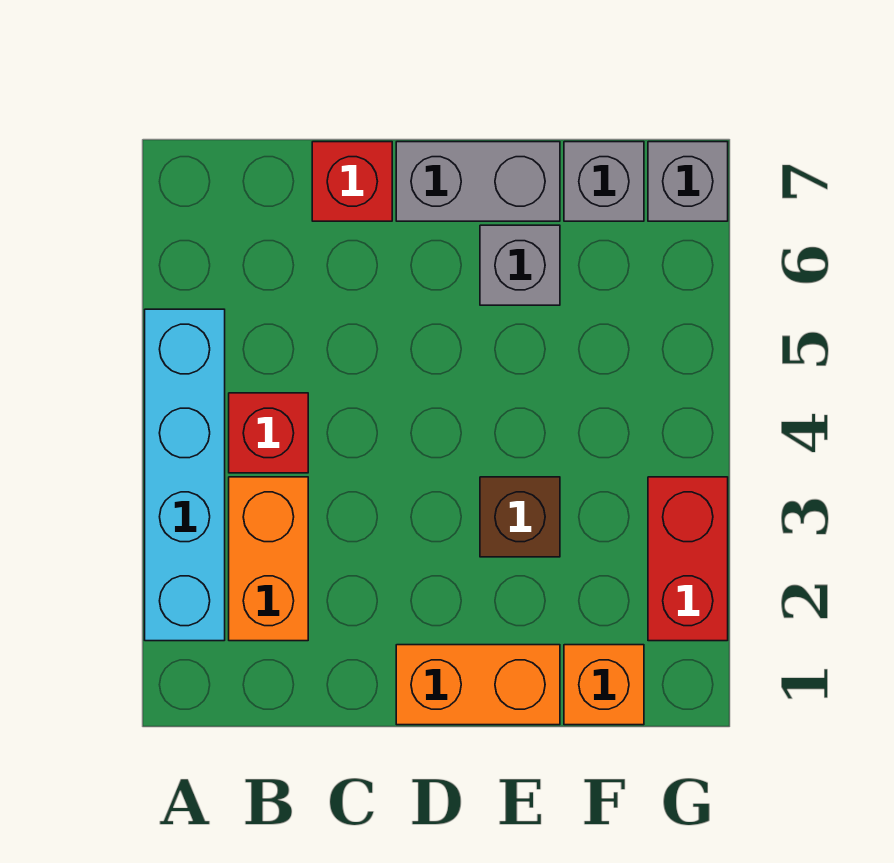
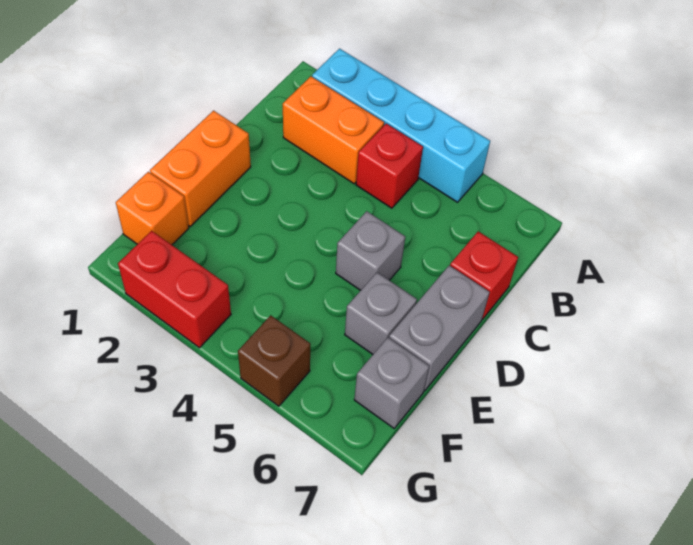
brown 1x1 brick [480,477,560,557] -> brown 1x1 brick moved to [238,315,310,406]
grey 1x1 brick [648,142,728,221] -> grey 1x1 brick moved to [336,211,405,290]

